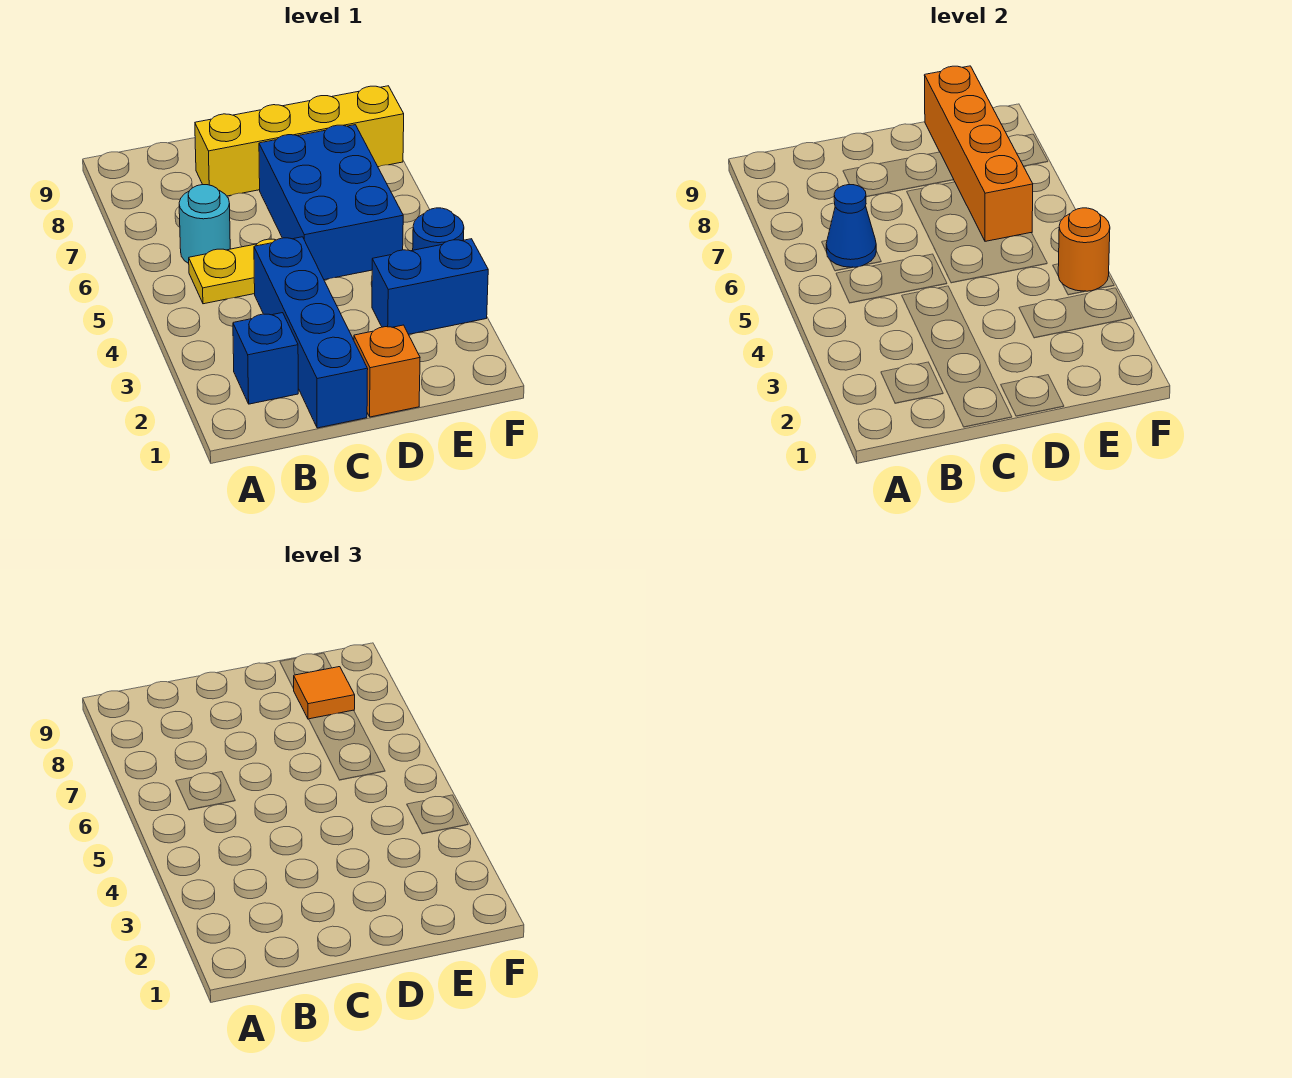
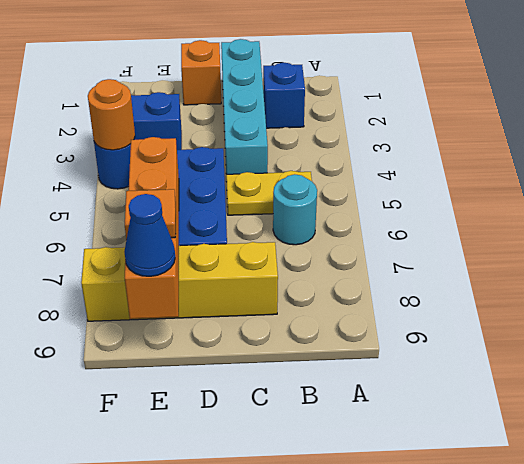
blue 1x1 cone [826,185,876,267] -> blue 1x1 cone moved to [124,194,175,276]
blue 1x4 brick [254,237,368,428] -> cyan 1x4 brick [221,39,268,182]

